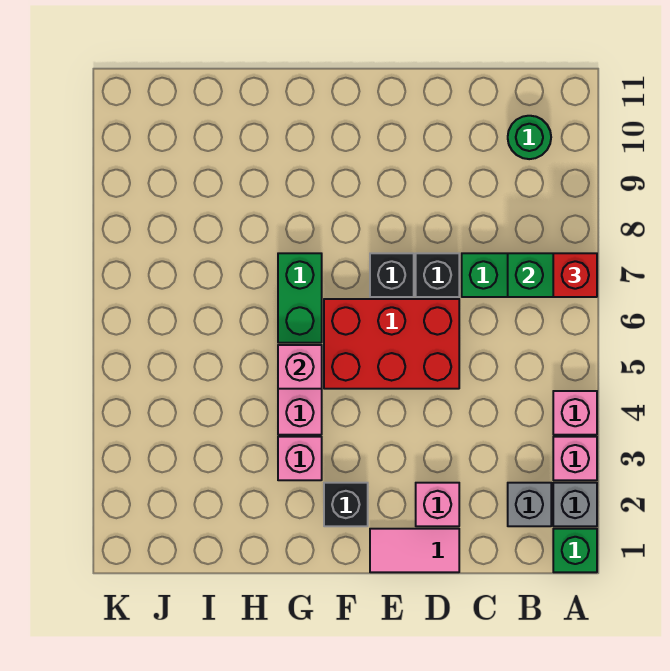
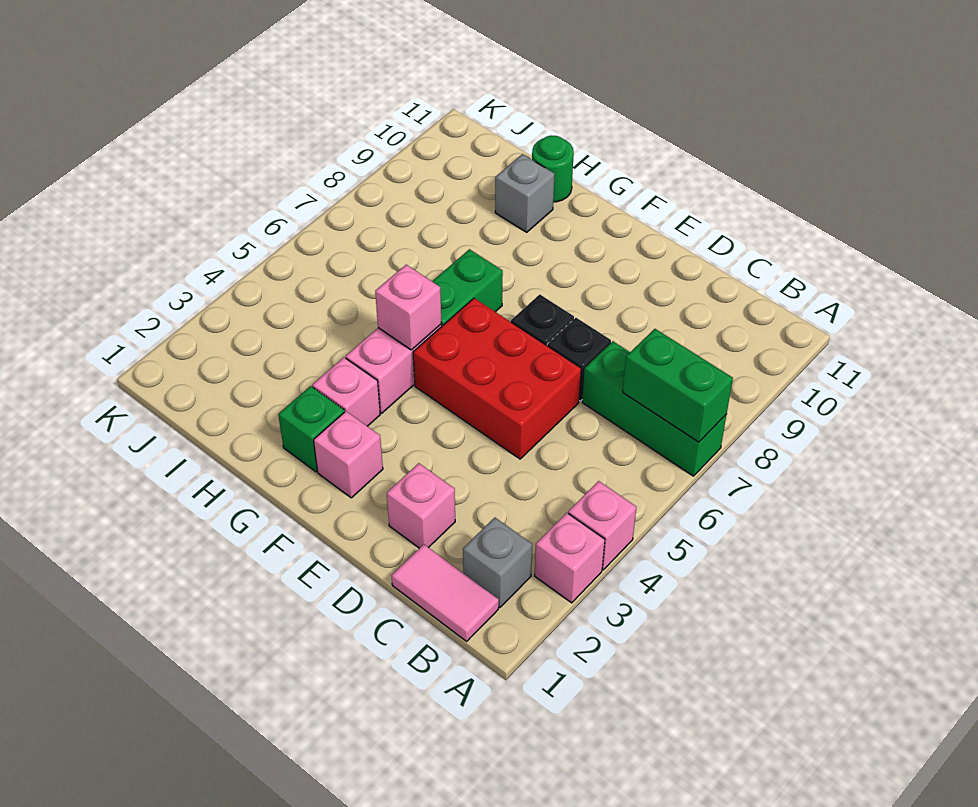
green 1x1 brick [553,529,597,572] -> green 1x1 brick moved to [278,386,344,472]
grey 1x1 brick [553,483,597,526] -> grey 1x1 brick moved to [495,154,554,232]
red 1x1 brick [553,253,597,297] -> none
green 1x1 round brick [508,116,551,159] -> green 1x1 round brick moved to [532,136,574,202]
pink 1x2 tile [370,529,459,572] -> pink 1x2 tile moved to [391,544,499,641]
black 1x1 brick [324,483,368,526] -> pink 1x1 brick [314,411,383,498]

